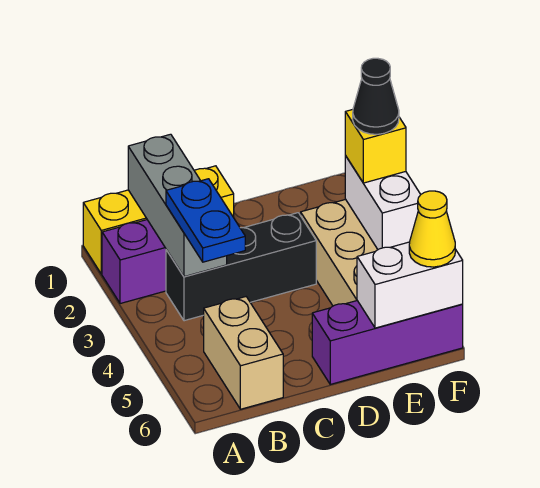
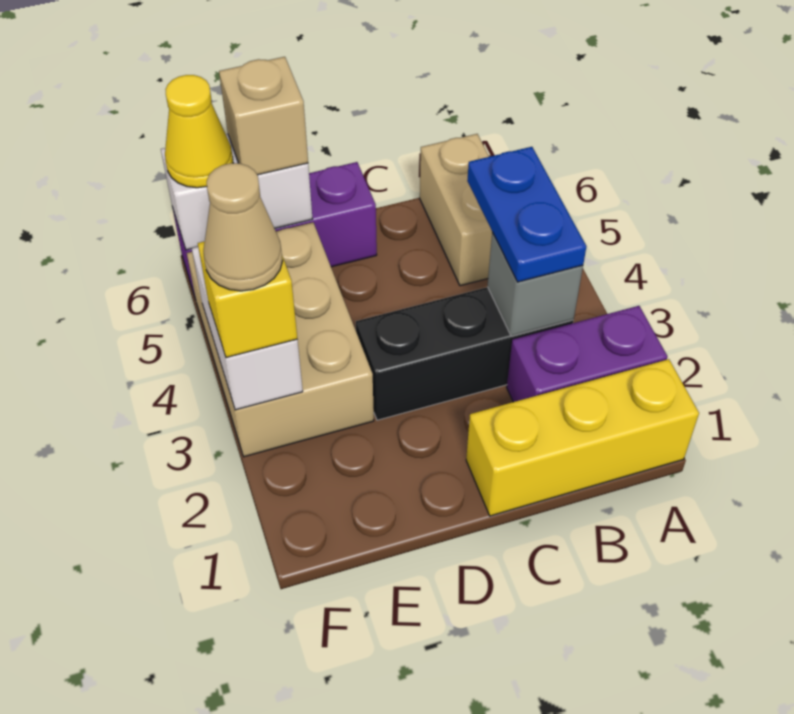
grey 1x3 brick [128,134,227,277] -> grey 1x1 brick [487,232,583,336]
none -> tan 1x1 brick [219,57,308,175]
black 1x1 cone [353,58,399,134] -> tan 1x1 cone [204,163,283,291]

